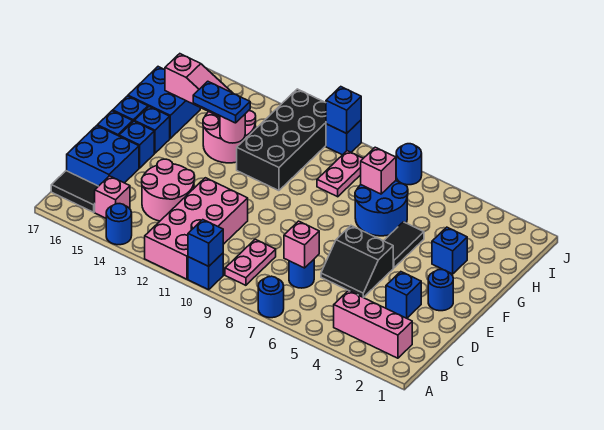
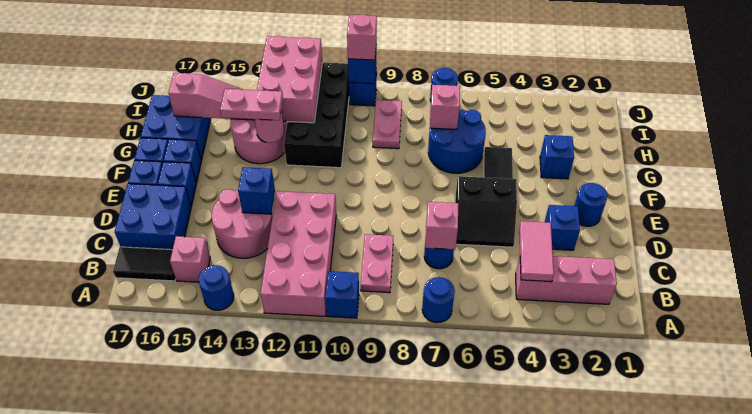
blue 1x1 brick [188,220,223,266] -> blue 1x1 brick moved to [238,167,275,214]
none -> pink 1x2 tile [519,221,554,282]
blue 1x2 plate [193,81,250,123] -> pink 1x2 plate [220,89,283,120]
none -> pink 2x3 brick [257,36,322,123]
none -> pink 1x1 brick [347,14,377,60]

